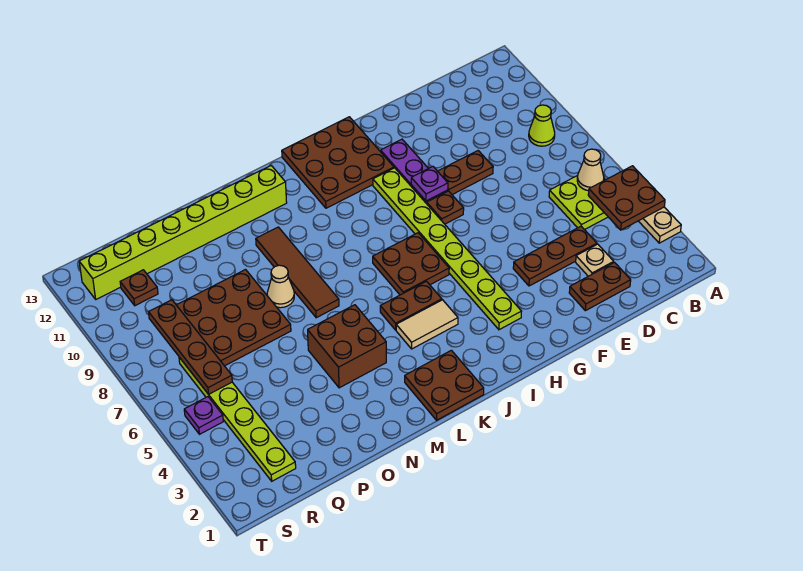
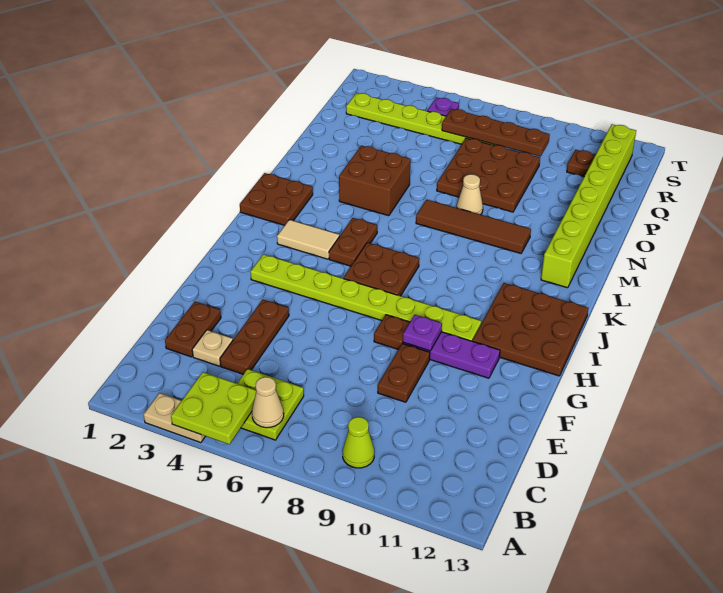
brown 2x2 plate [588,166,665,230] -> lime 2x2 plate [171,372,256,444]
tan 1x2 tile [396,300,458,349] -> tan 1x2 tile turned to [277,220,340,259]

